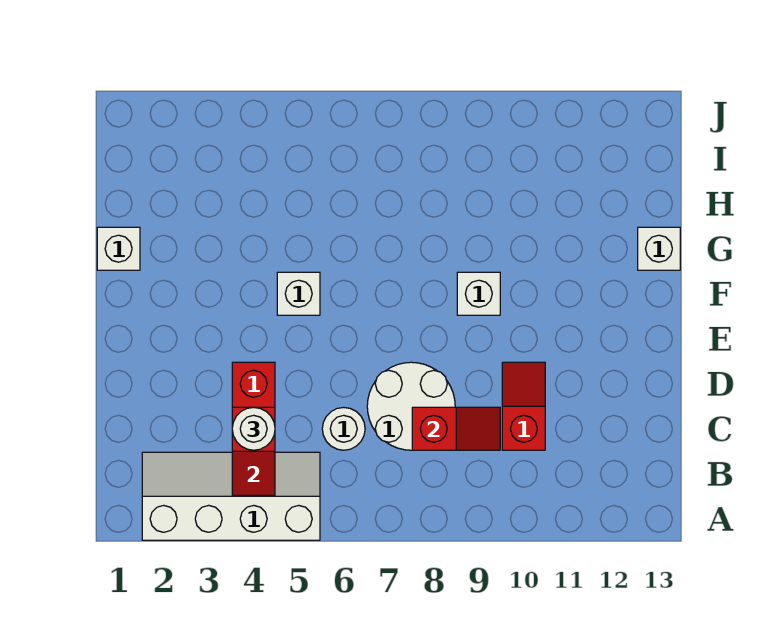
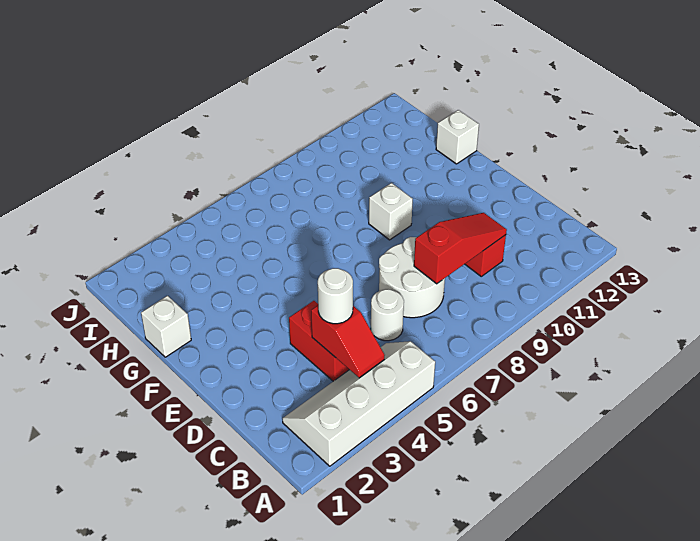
red 1x2 slope [412,407,500,450] -> red 1x3 slope [414,213,507,284]
white 1x1 brick [277,272,320,315] -> none

